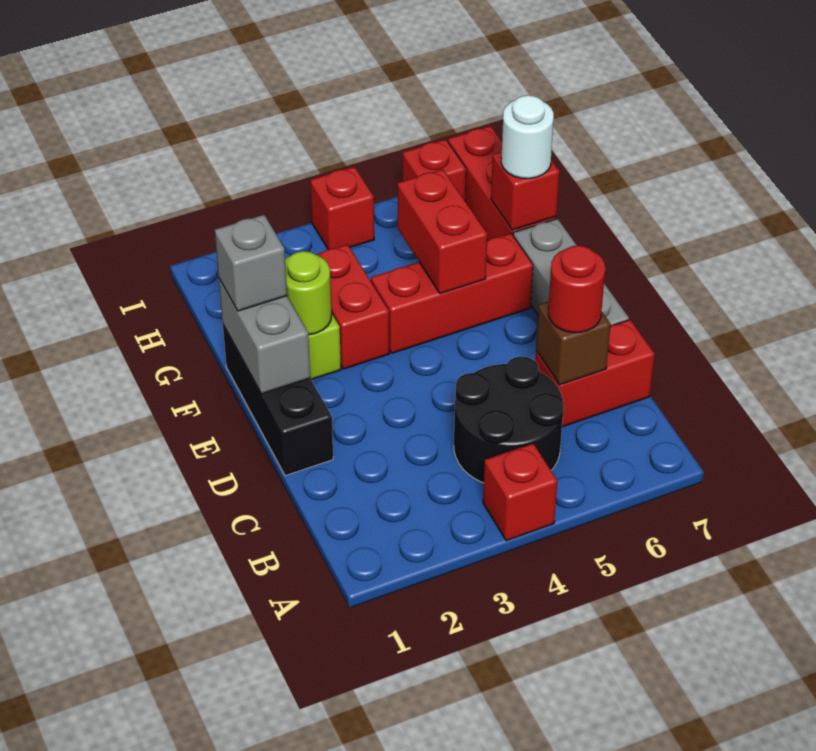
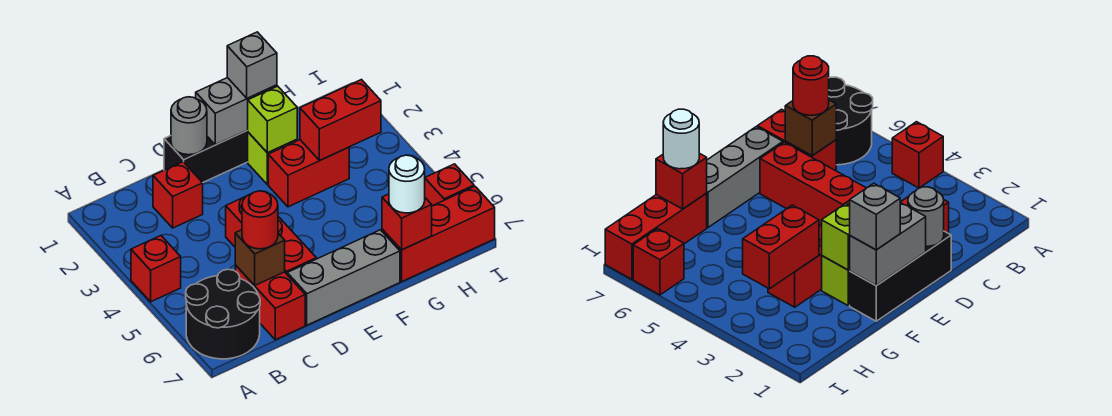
black 2x2 round brick [454,357,564,483] -> black 2x2 round brick moved to [186,269,260,359]
none -> grey 1x1 round brick [171,97,207,155]
lime 1x1 round brick [285,251,332,335] -> lime 1x1 brick [248,86,297,153]
red 1x3 brick [371,233,533,353] -> red 1x3 brick moved to [226,197,316,274]
red 1x2 brick [398,169,487,294] -> red 1x2 brick moved to [300,80,381,160]
red 1x1 brick [310,167,374,249] -> red 1x1 brick moved to [153,162,203,228]

